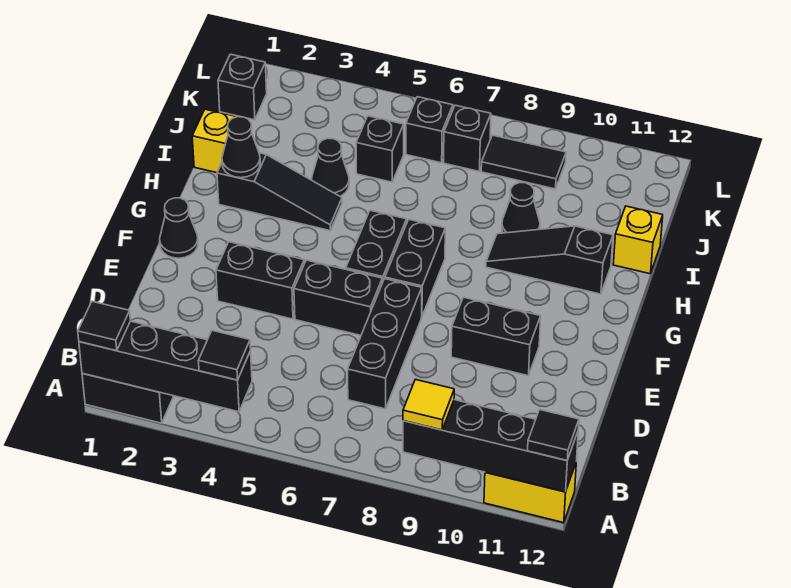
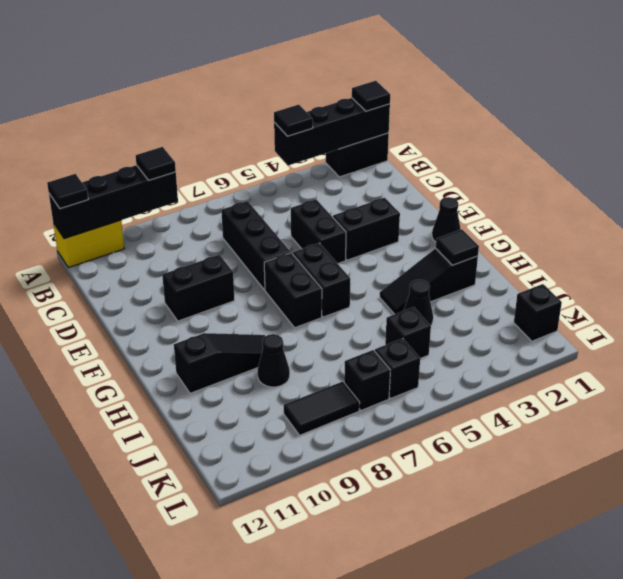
yellow 1x1 tile [403,380,454,430] -> black 1x1 tile [136,147,176,180]
black 1x2 brick [294,260,382,335] -> black 1x2 brick turned to [291,199,346,264]
black 1x1 cone [222,117,260,178] -> black 1x1 tile [436,229,479,265]
yellow 1x1 brick [192,109,236,173] -> none
yellow 1x1 brick [613,206,663,274] -> none

